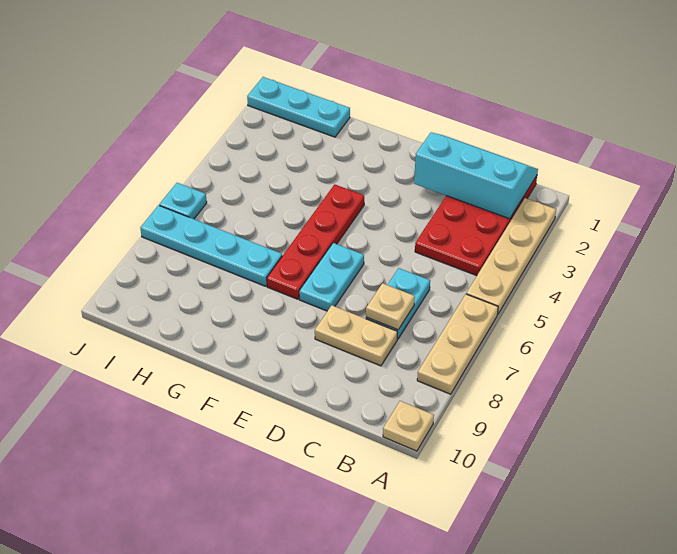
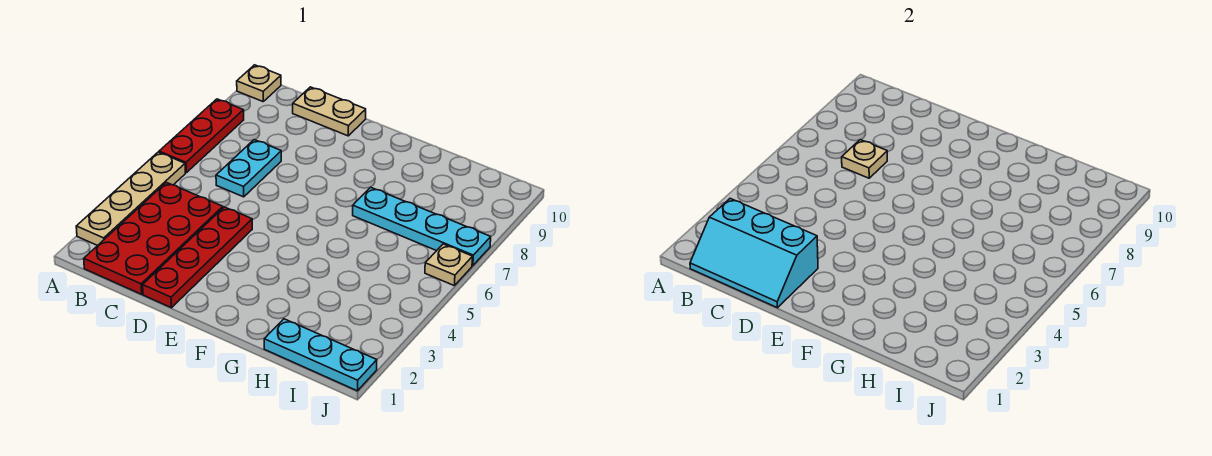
tan 1x3 plate [417,294,498,394] -> red 1x3 plate [159,99,244,173]
tan 1x2 plate [315,305,398,366] -> tan 1x2 plate moved to [293,87,366,136]
cyan 1x2 plate [299,243,364,311] -> none
red 1x4 plate [267,184,364,299] -> red 1x4 plate moved to [143,207,252,308]
cyan 1x1 plate [159,183,207,219] -> tan 1x1 plate [425,244,473,285]

